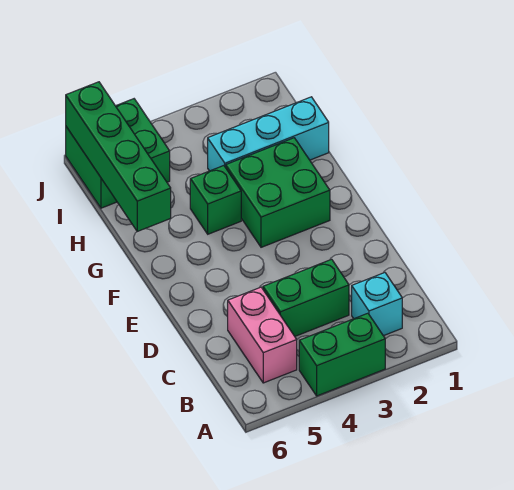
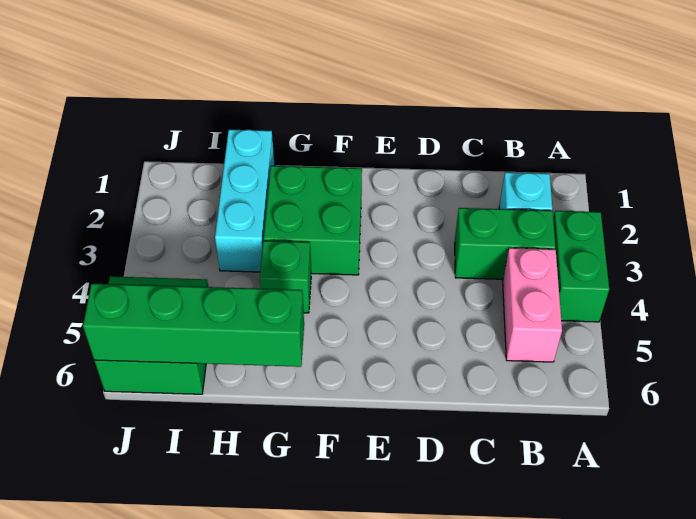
pink 1x2 brick [228,287,297,383] -> pink 1x2 brick turned to [503,248,562,362]
green 1x2 brick [263,259,349,336] -> green 1x2 brick turned to [455,208,556,279]

